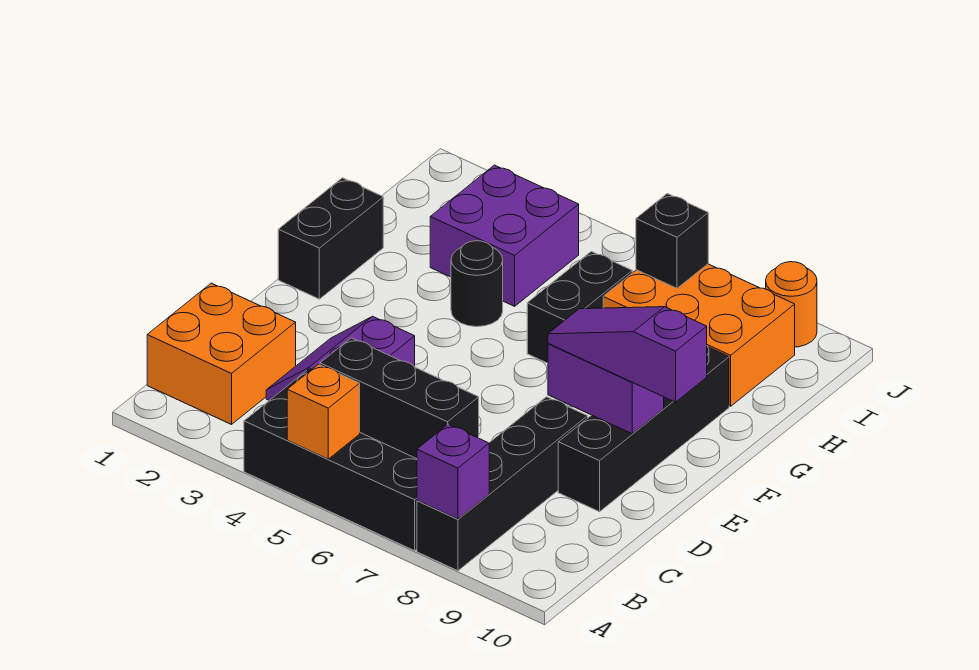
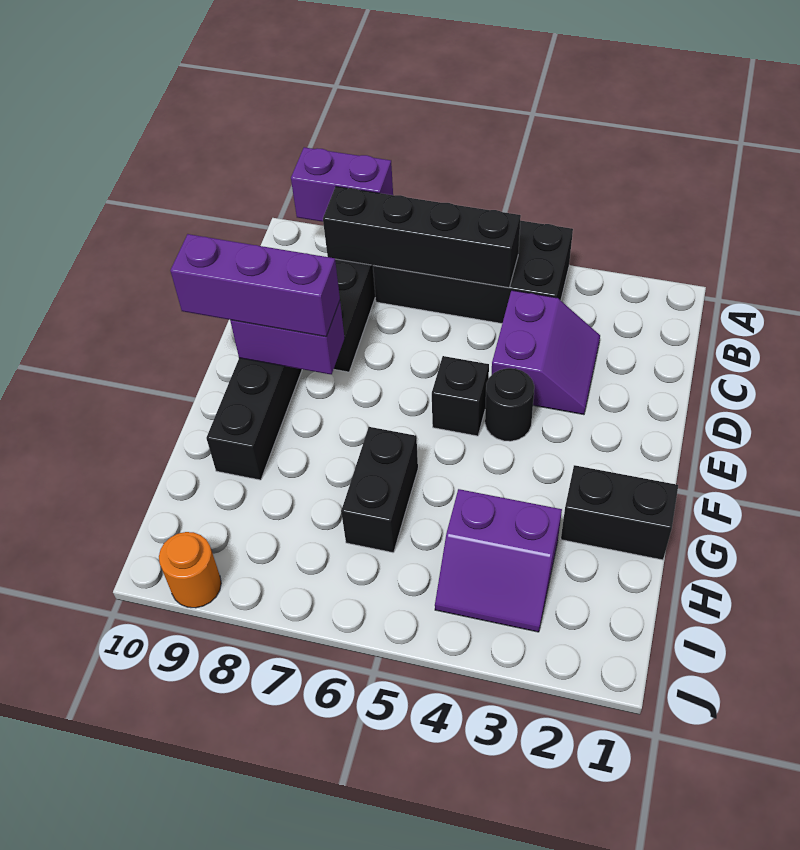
orange 1x1 brick [287,364,360,459] -> none
purple 1x1 brick [417,424,489,519] -> purple 1x2 brick [291,147,393,222]
orange 2x2 brick [147,283,296,424] -> none
black 1x3 brick [320,338,479,459] -> black 1x4 brick [323,187,521,288]
purple 1x3 slope [548,307,707,402] -> purple 1x3 brick [170,234,340,337]
black 1x2 brick [278,178,383,299] -> black 1x2 brick turned to [561,465,678,560]
black 1x1 round brick [451,241,503,327] -> black 1x1 round brick moved to [485,368,534,441]
purple 2x2 brick [430,165,579,306] -> purple 2x2 slope [435,489,562,632]
orange 2x3 brick [603,264,795,406] -> none
black 1x1 brick [636,194,708,288] -> black 1x1 brick moved to [432,356,489,436]

